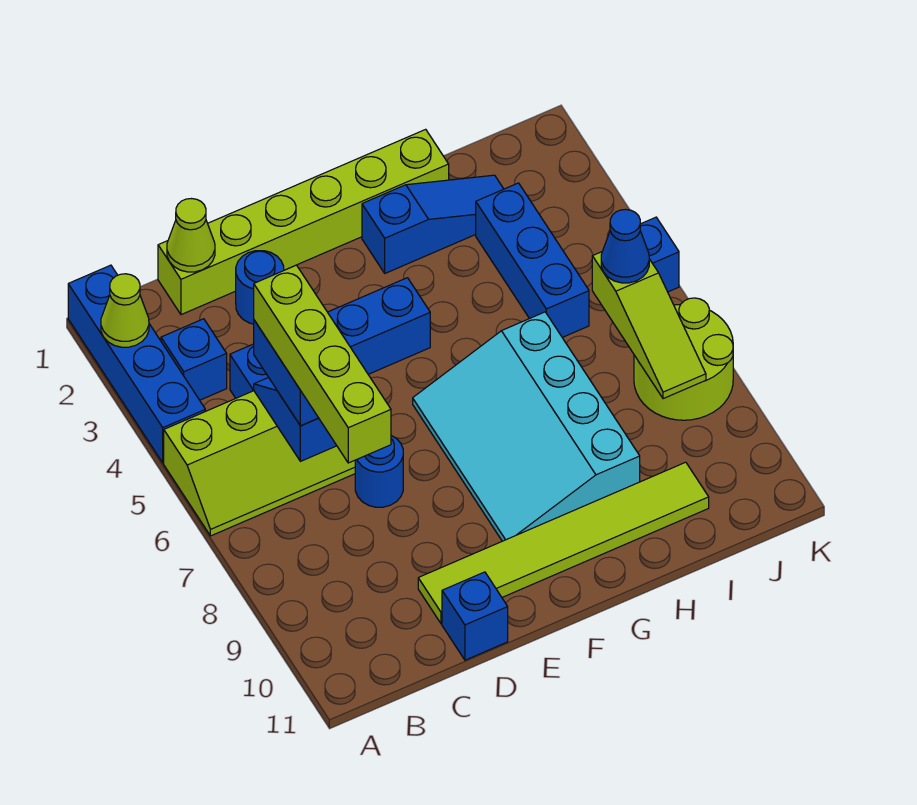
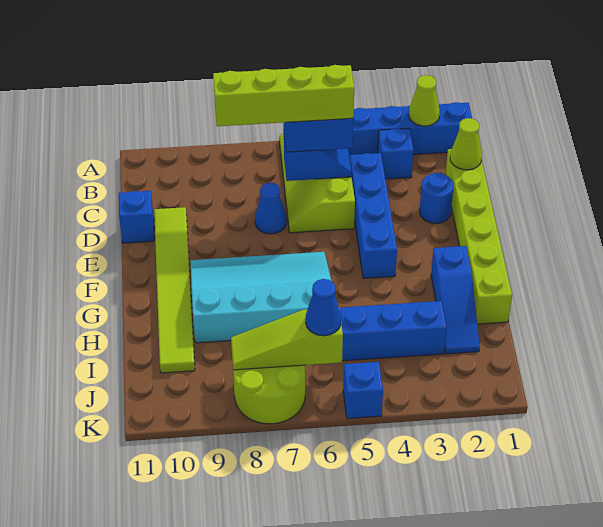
blue 1x1 round brick [355,436,403,507] -> blue 1x1 cone [255,183,287,234]

